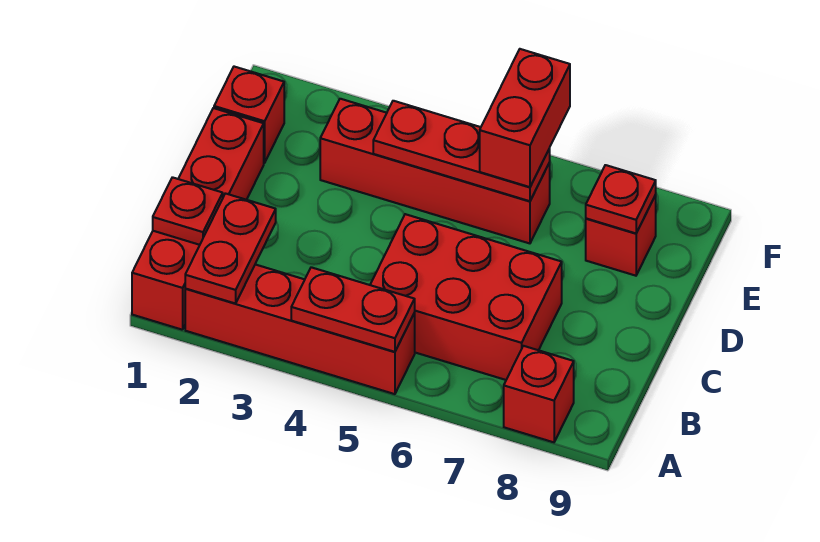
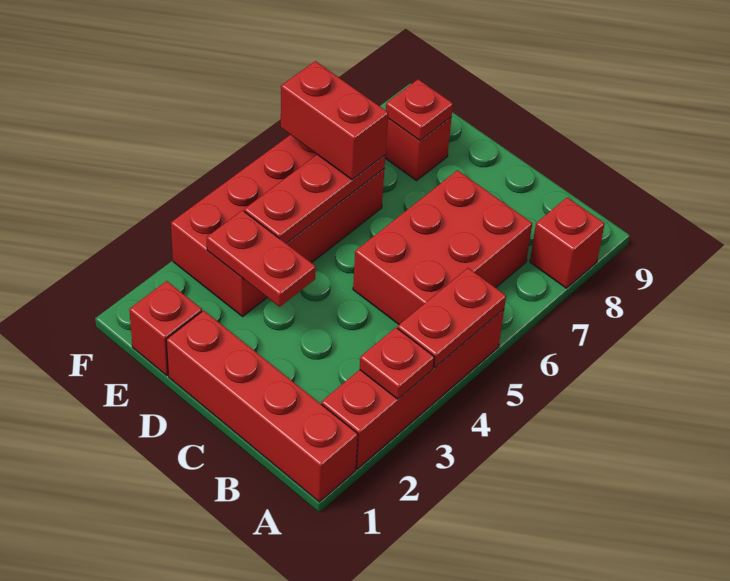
red 1x2 plate [185,193,276,304] -> red 1x2 plate moved to [207,210,316,307]
red 1x1 plate [153,177,223,245] -> red 1x1 plate moved to [360,328,434,399]
red 1x4 brick [320,99,550,243] -> red 2x4 brick [171,135,384,316]

